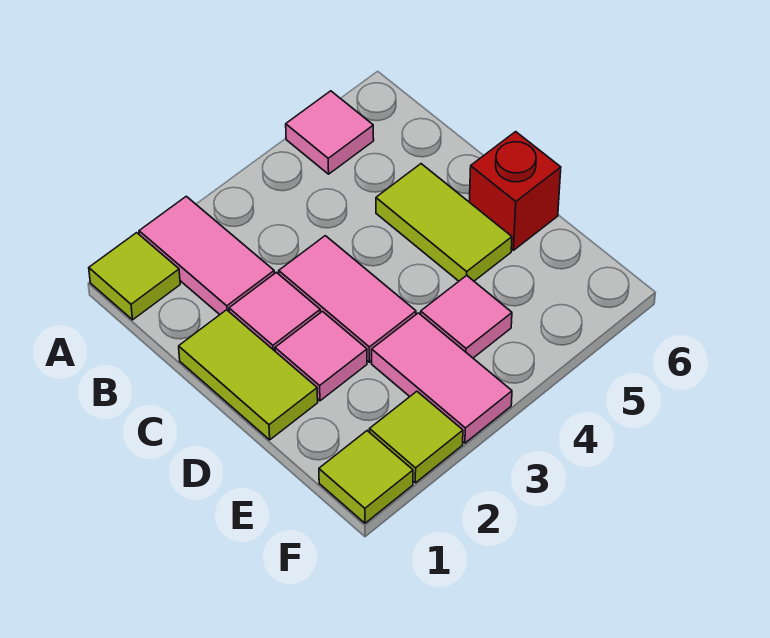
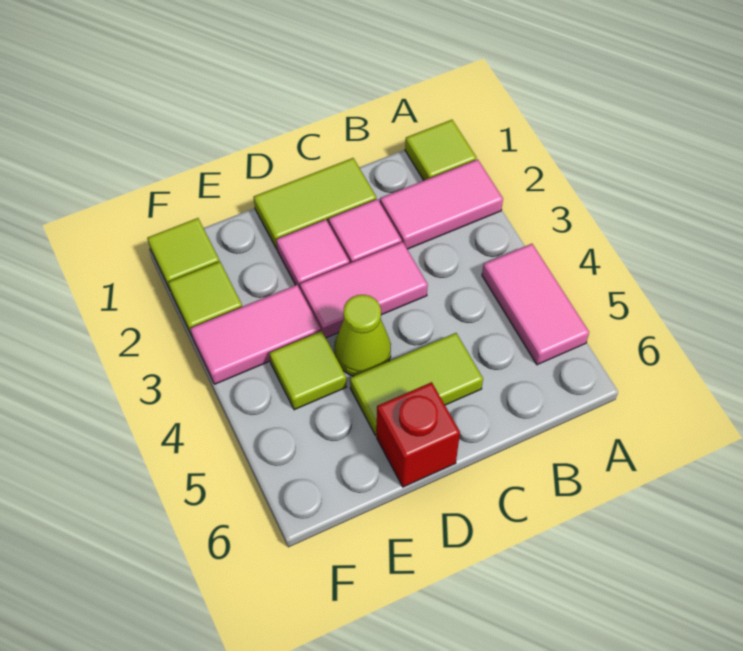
pink 1x1 tile [286,91,374,174] -> pink 1x2 tile [482,244,589,365]
none -> lime 1x1 cone [334,295,391,376]
pink 1x1 tile [421,275,512,358] -> lime 1x1 tile [269,331,346,410]

